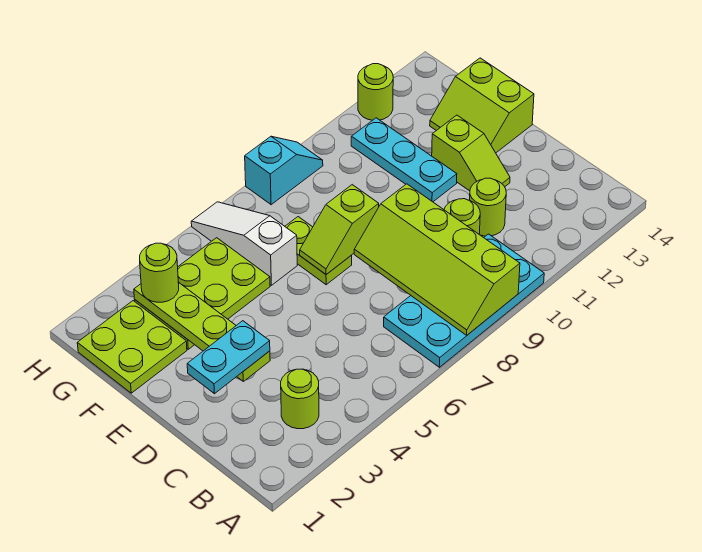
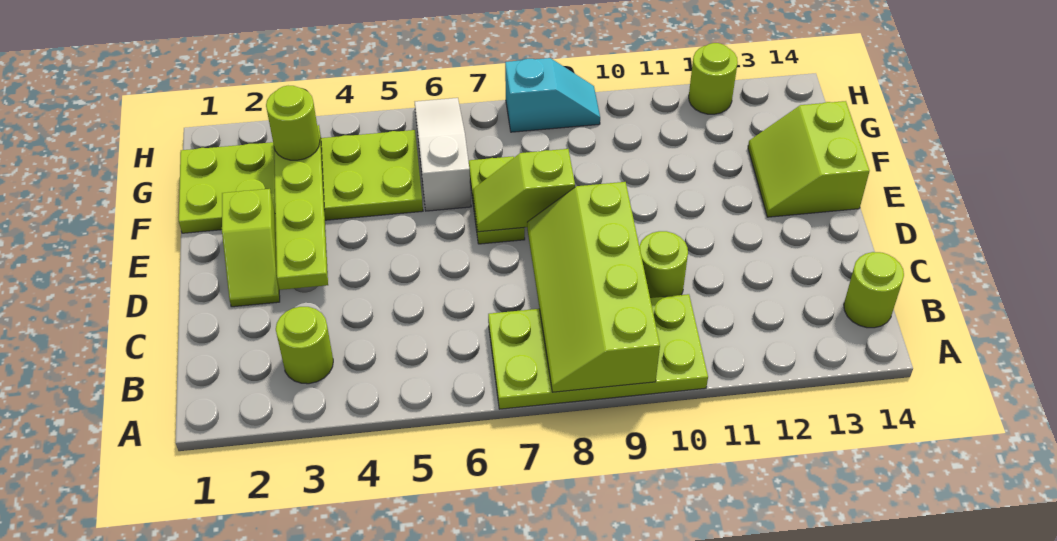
cyan 2x4 plate [384,234,544,367] -> lime 2x4 plate [488,294,708,409]
lime 1x1 round brick [470,178,506,236] -> lime 1x1 round brick moved to [844,252,904,328]
cyan 1x2 plate [187,321,270,394] -> none
lime 1x2 slope [432,115,510,191] -> lime 1x2 slope moved to [222,189,280,307]
cyan 1x3 plate [351,118,457,202] -> none

